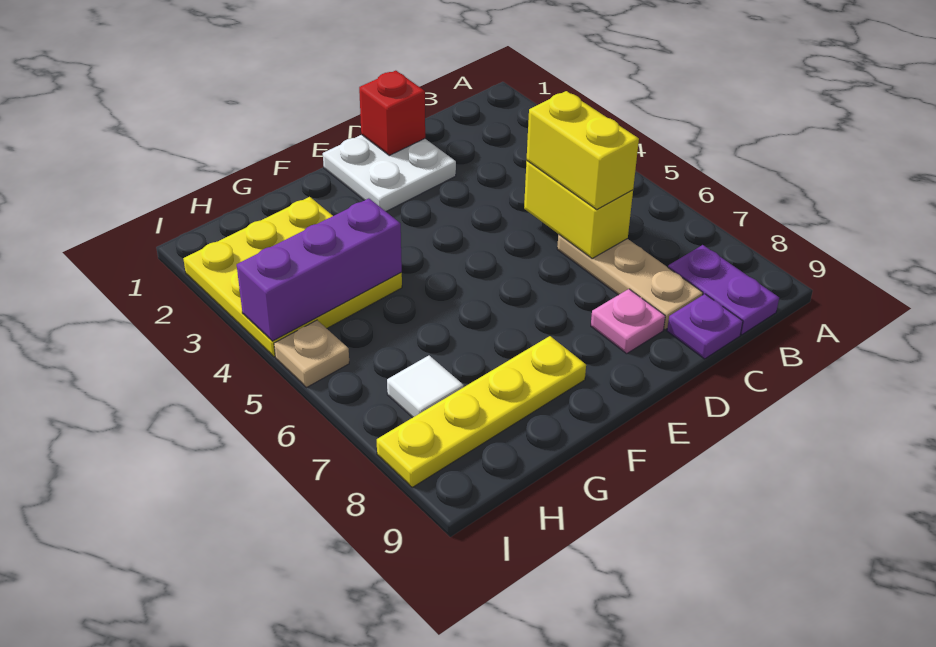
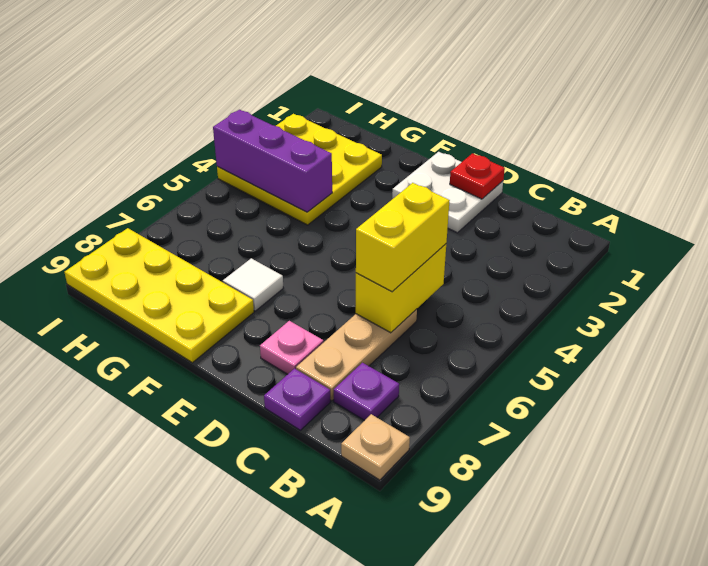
purple 1x2 plate [668,245,779,335] -> purple 1x1 plate [334,363,399,421]
red 1x1 brick [359,71,425,155] -> red 1x1 plate [450,154,505,199]
yellow 1x4 plate [377,336,586,488] -> yellow 2x4 plate [65,228,254,363]
white 1x1 tile [387,356,464,418] -> white 1x1 tile moved to [223,258,283,311]
tan 1x1 plate [274,320,349,388] -> tan 1x1 plate moved to [341,414,410,480]

